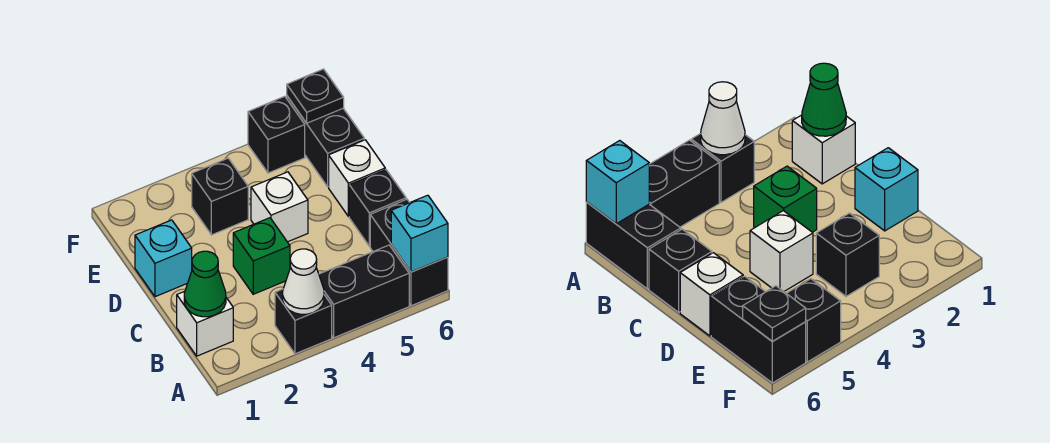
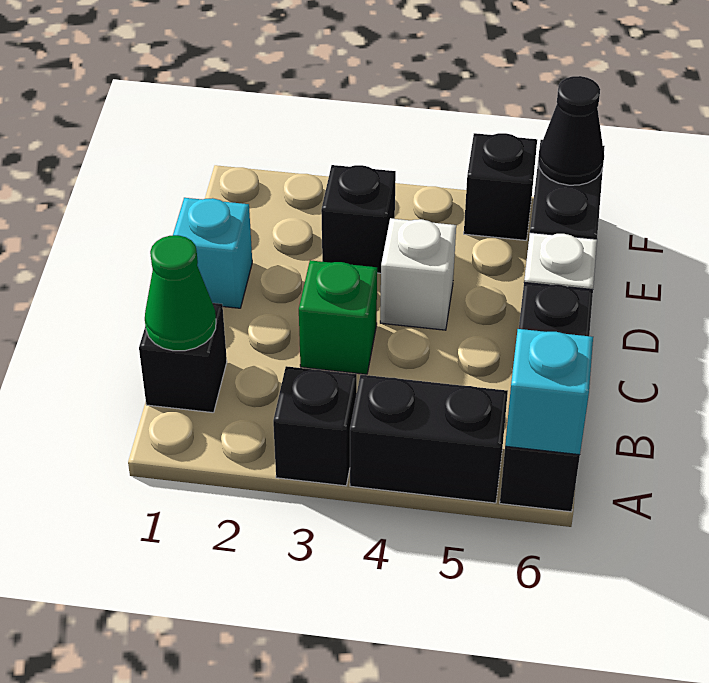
white 1x1 cone [283,249,324,314] -> none
white 1x1 brick [177,291,233,356] -> black 1x1 brick [139,303,227,413]
black 1x1 plate [287,69,344,123] -> black 1x1 cone [538,76,604,185]

